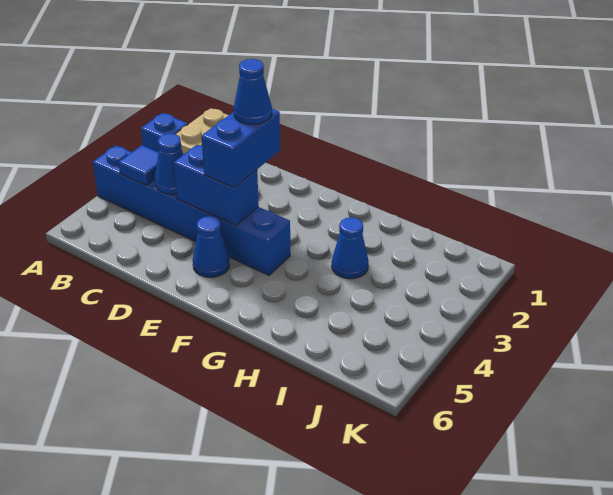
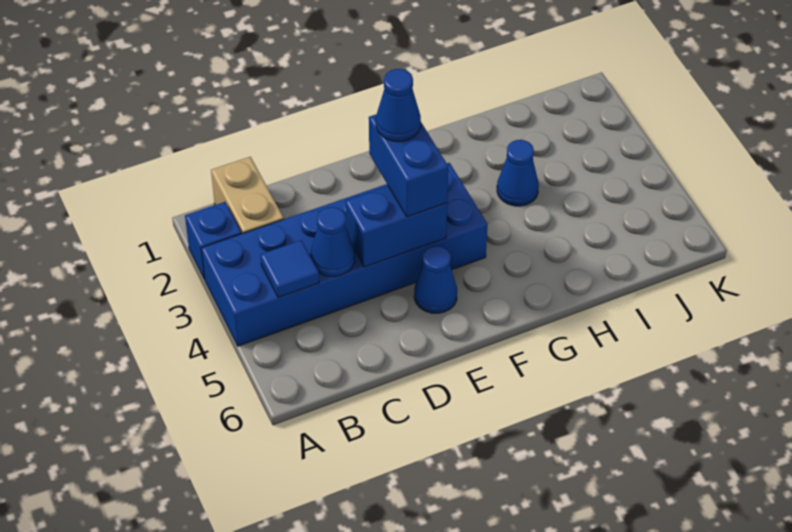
blue 1x6 brick [93,146,290,275] -> blue 2x6 brick [201,163,488,346]

